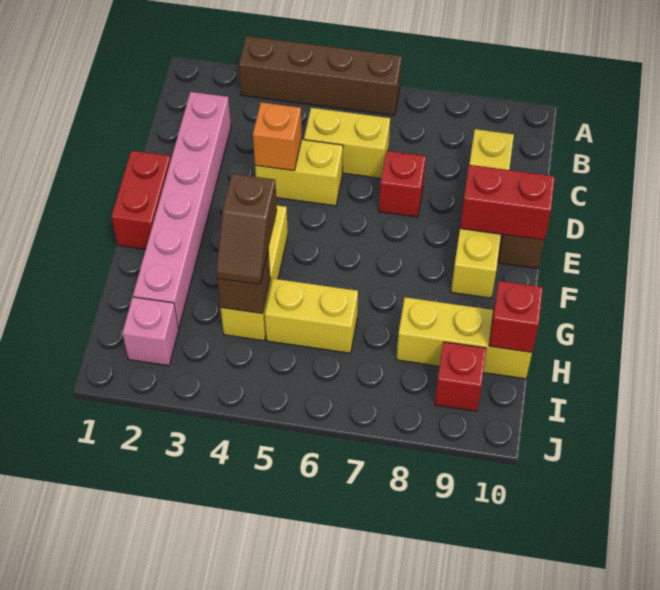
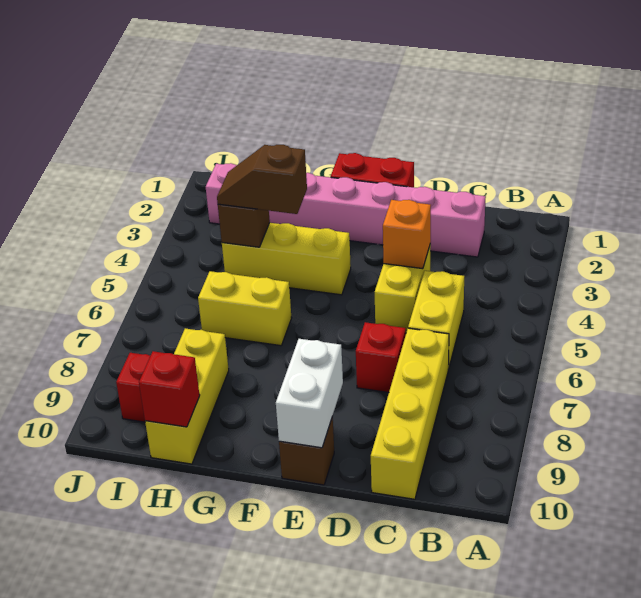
brown 1x4 brick [239,36,402,115] -> none
yellow 1x4 brick [451,129,514,298] -> yellow 1x4 brick turned to [371,328,449,499]
red 1x2 brick [460,165,555,240] -> white 1x2 brick [276,339,343,448]
yellow 1x2 brick [265,279,358,353] -> yellow 1x2 brick turned to [198,271,292,346]

